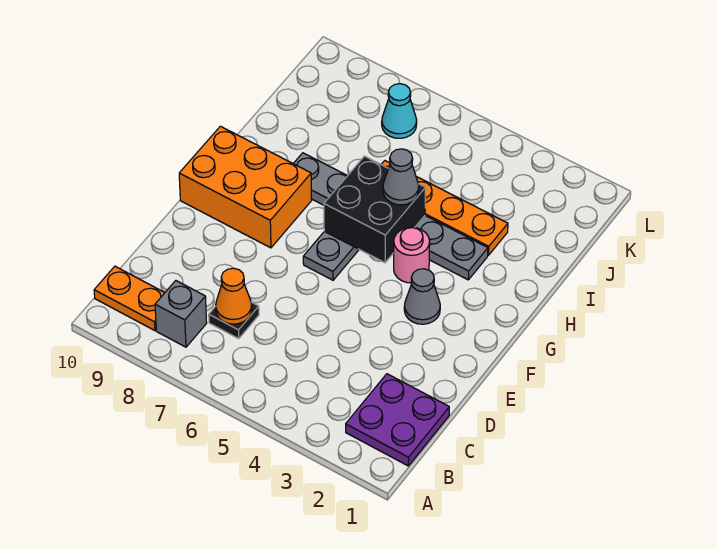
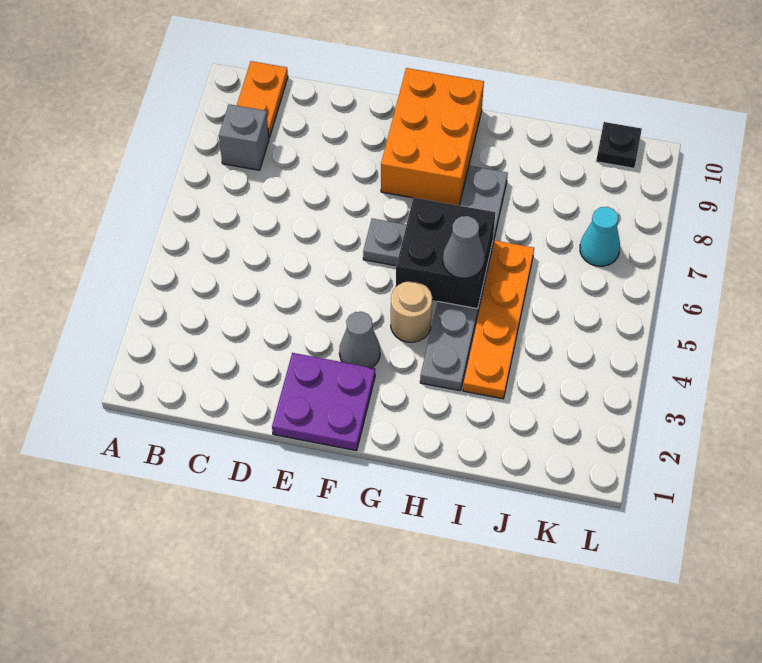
purple 2x2 plate [346,374,449,466] -> purple 2x2 plate moved to [272,353,375,451]
black 1x1 plate [209,302,259,339] -> black 1x1 plate moved to [596,122,642,168]
orange 1x1 cone [216,268,252,324] -> none
pink 1x1 round brick [394,227,430,283] -> tan 1x1 round brick [391,281,432,342]

